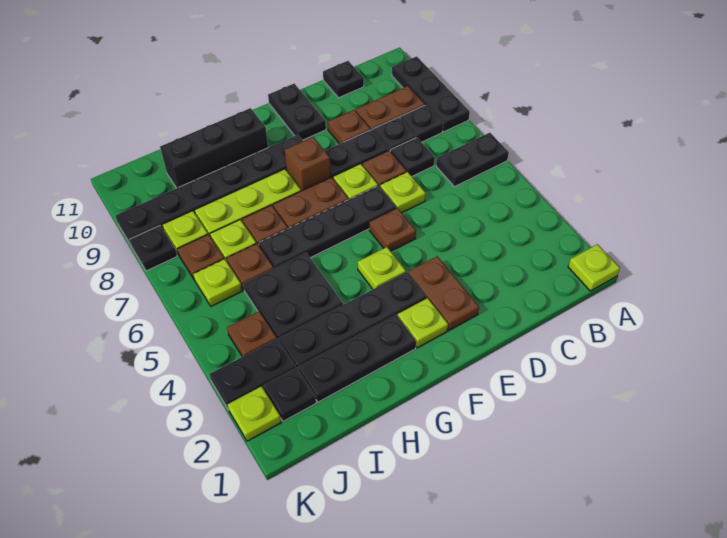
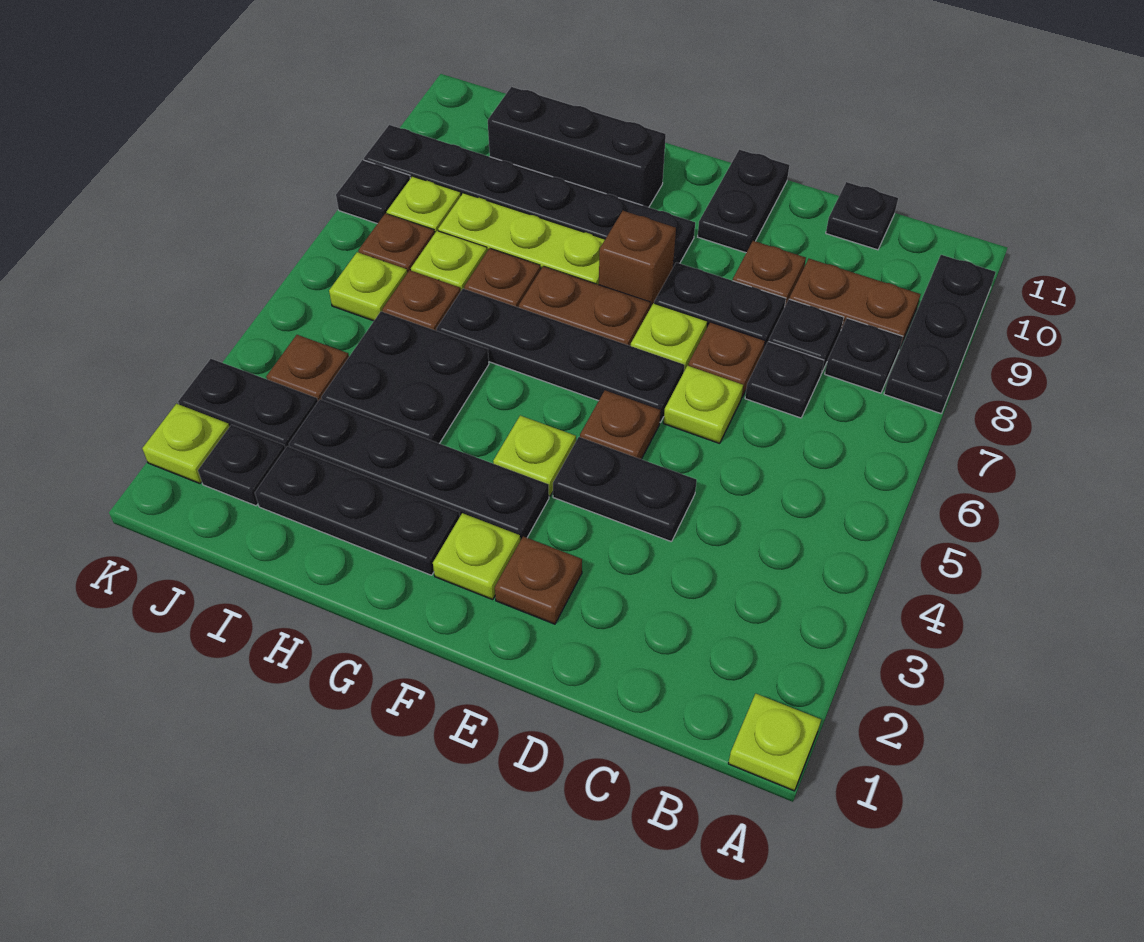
black 1x2 plate [436,133,509,187] -> black 1x2 plate moved to [553,437,697,542]
brown 1x2 plate [408,256,479,330] -> brown 1x1 plate [495,537,582,624]

